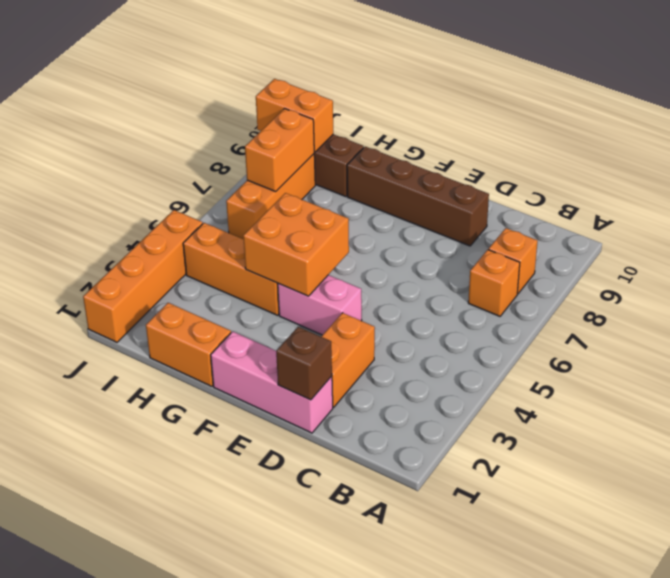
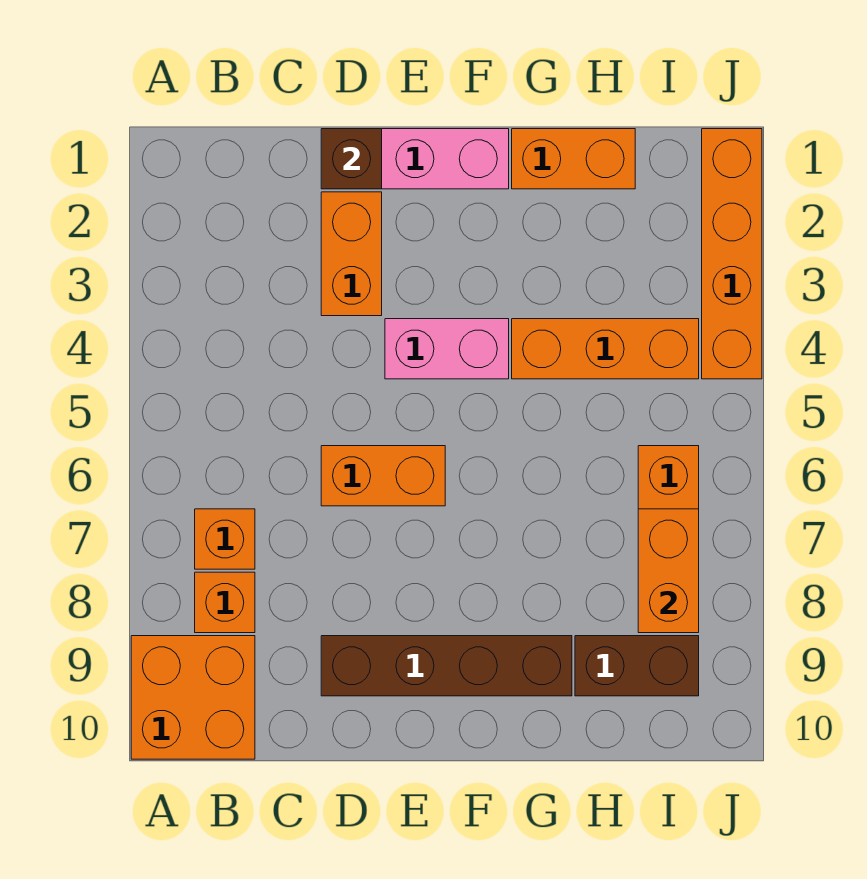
orange 2x2 brick [243,193,349,296] -> orange 2x2 brick moved to [131,636,255,759]
orange 1x2 brick [256,79,333,152] -> orange 1x2 brick moved to [321,446,445,506]

